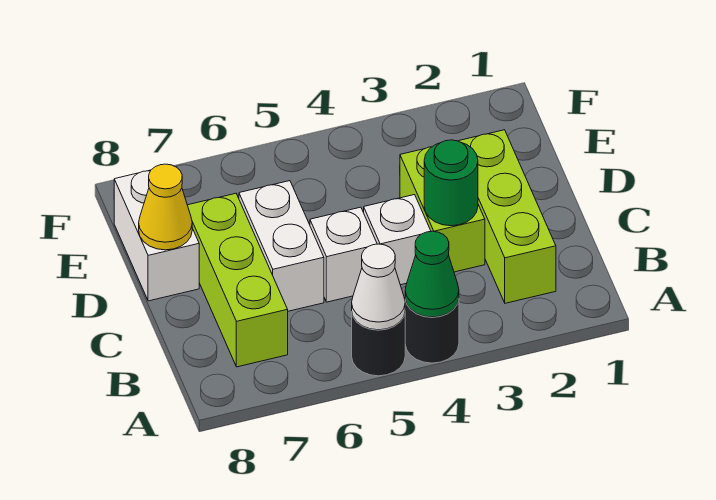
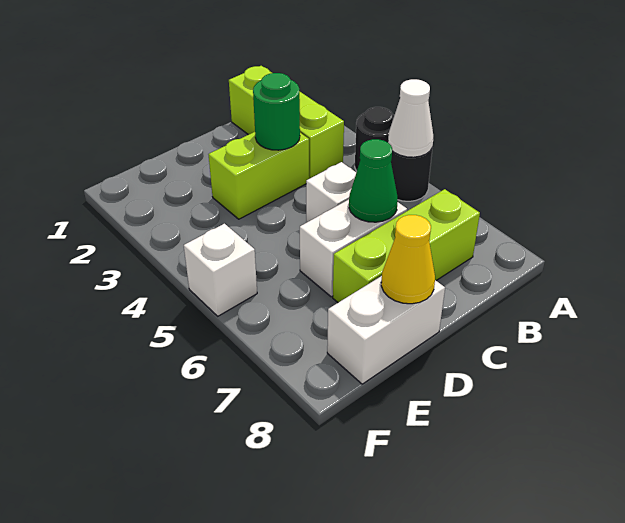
green 1x1 cone [405,231,459,317] -> green 1x1 cone moved to [349,139,398,222]
lime 1x3 brick [459,130,556,303] -> lime 1x3 brick turned to [229,66,344,179]
white 1x1 brick [364,195,431,285] -> white 1x1 brick moved to [184,224,257,316]

